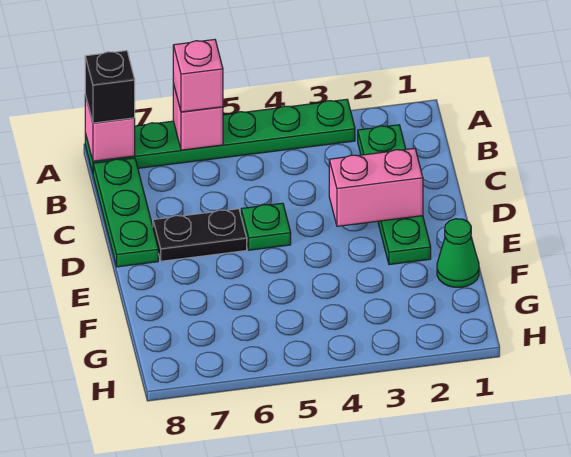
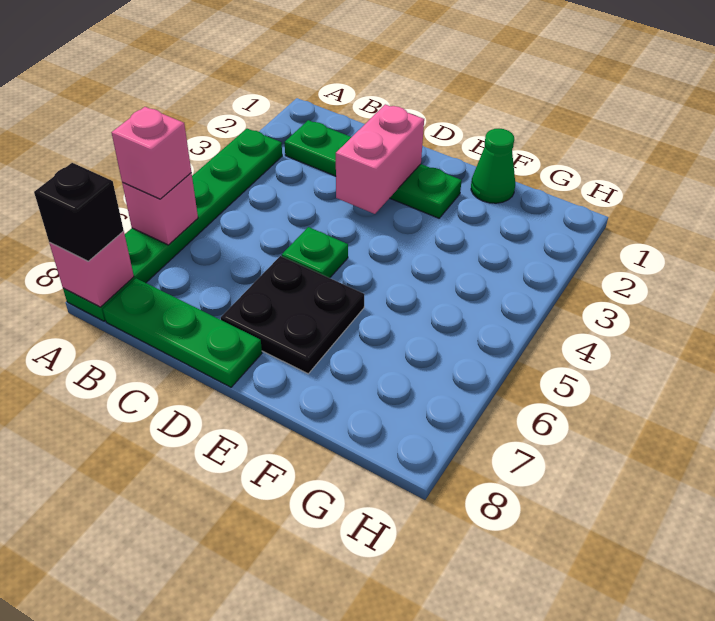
black 1x2 plate [153,209,247,261] -> black 2x2 plate [221,256,364,374]

